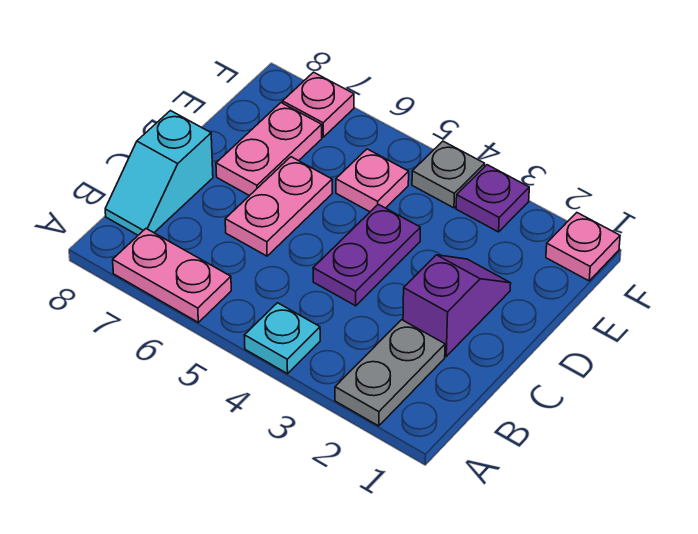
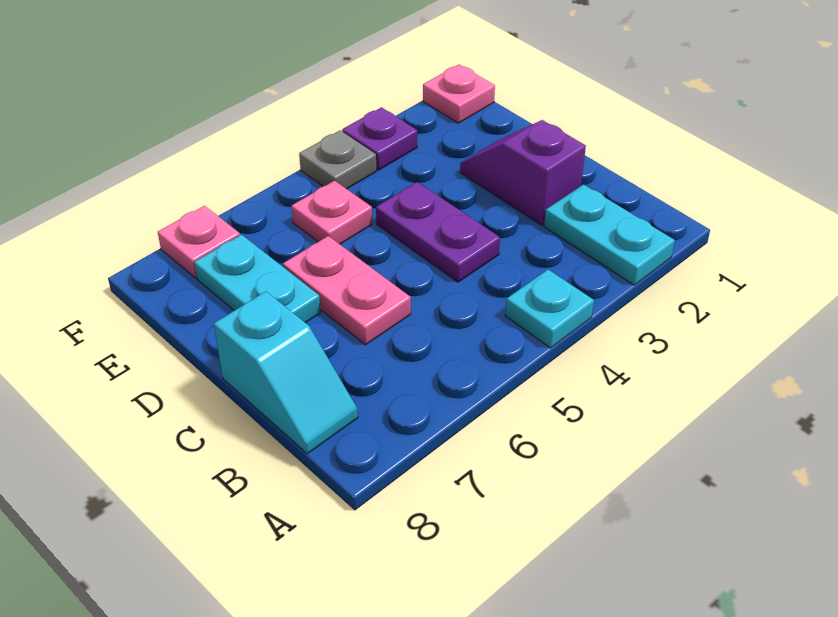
grey 1x2 plate [335,320,445,426] -> cyan 1x2 plate [544,185,675,285]
pink 1x2 plate [113,229,231,322] -> none
pink 1x2 plate [216,103,322,196] -> cyan 1x2 plate [194,235,321,323]

